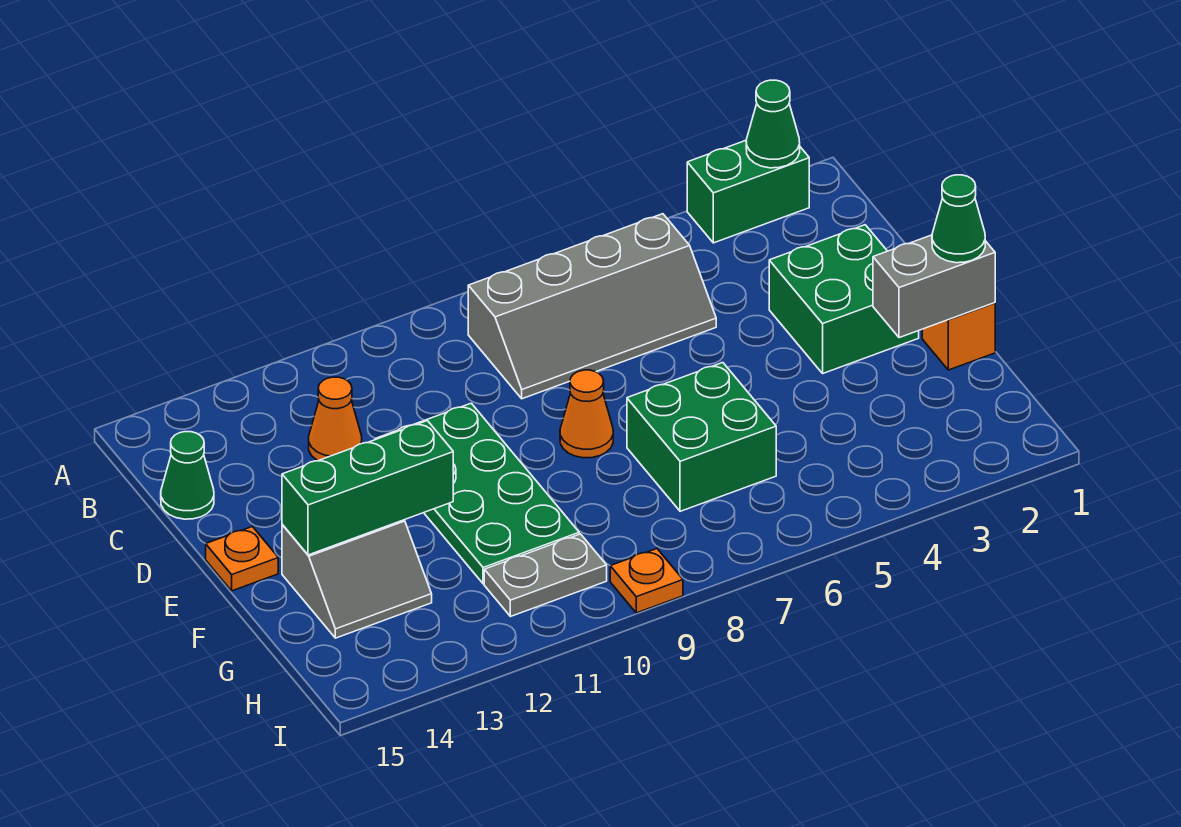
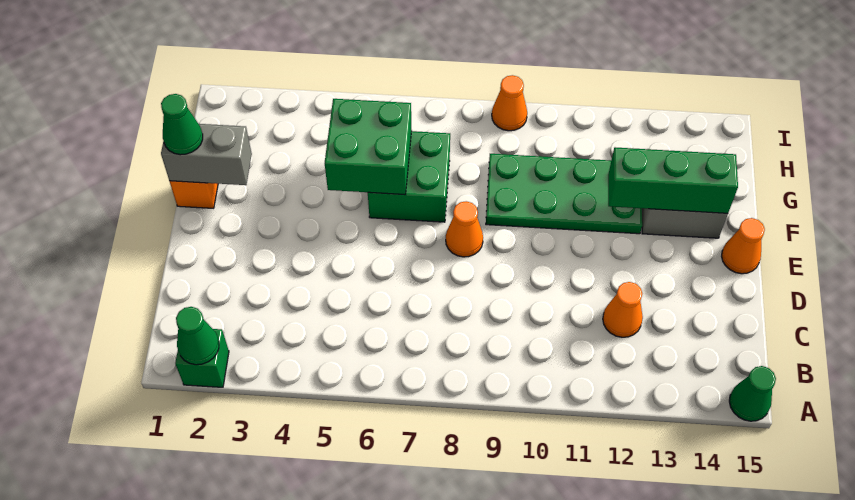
green 1x2 brick [687,141,809,243] -> green 1x1 brick [175,329,229,387]
grey 2x4 slope [468,214,716,399] -> none
green 1x1 cone [161,432,214,519] -> green 1x1 cone moved to [729,366,776,421]
green 2x2 brick [769,225,919,373] -> green 2x2 brick moved to [325,99,412,195]
green 2x4 plate [375,403,579,584] -> green 2x4 plate turned to [486,154,642,234]
orange 1x1 plate [206,527,278,591] -> orange 1x1 cone [722,218,765,274]
grey 1x2 plate [484,534,607,617] -> none
orange 1x1 plate [610,549,683,613] -> orange 1x1 cone [492,75,527,131]

